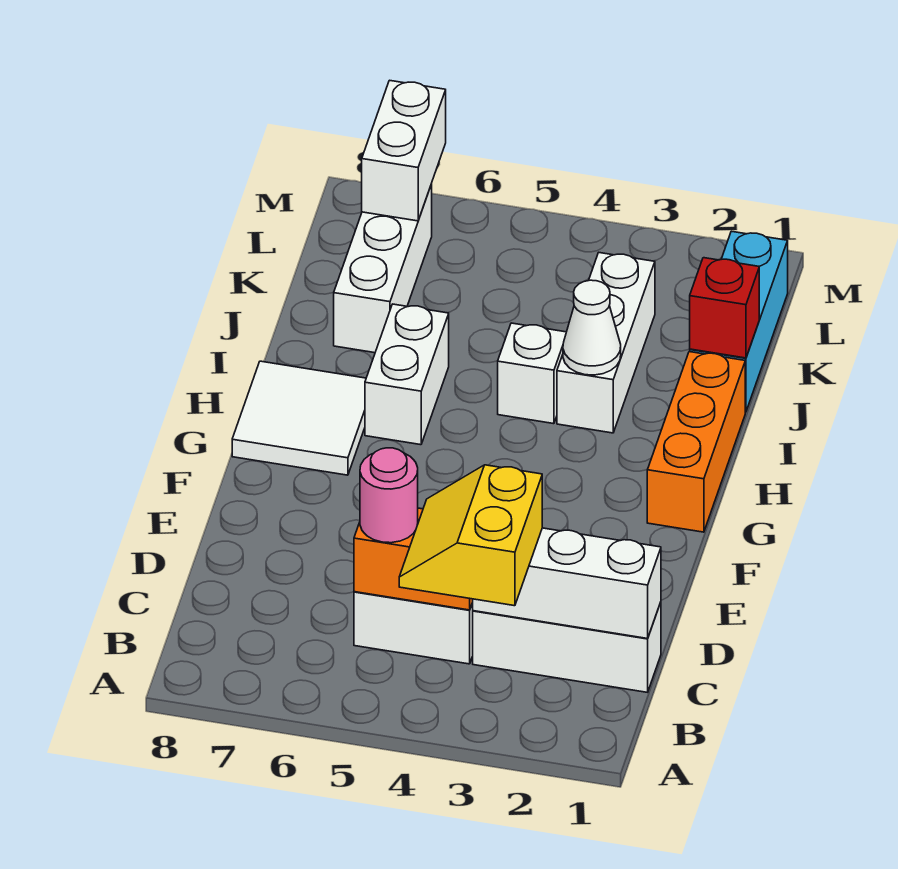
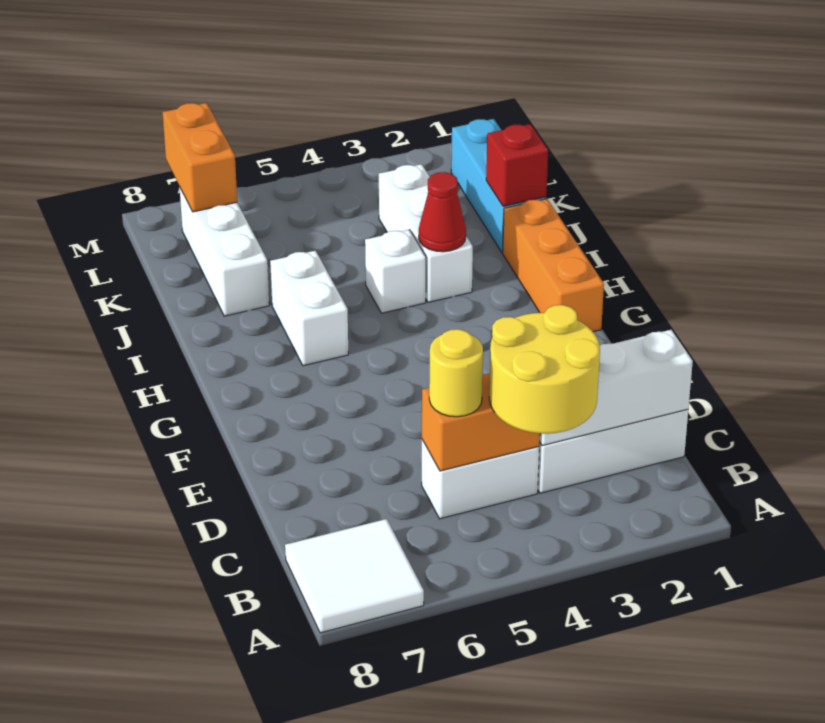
yellow 2x2 slope [399,465,542,606] -> yellow 2x2 round brick [489,305,600,434]
pink 1x1 round brick [360,448,418,543] -> yellow 1x1 round brick [429,329,483,417]
white 2x2 tile [232,361,366,475] -> white 2x2 tile moved to [285,519,424,633]
white 1x1 cone [563,280,621,375] -> red 1x1 cone [419,172,466,252]
white 1x2 brick [361,80,446,221] -> orange 1x2 brick [163,103,237,212]

